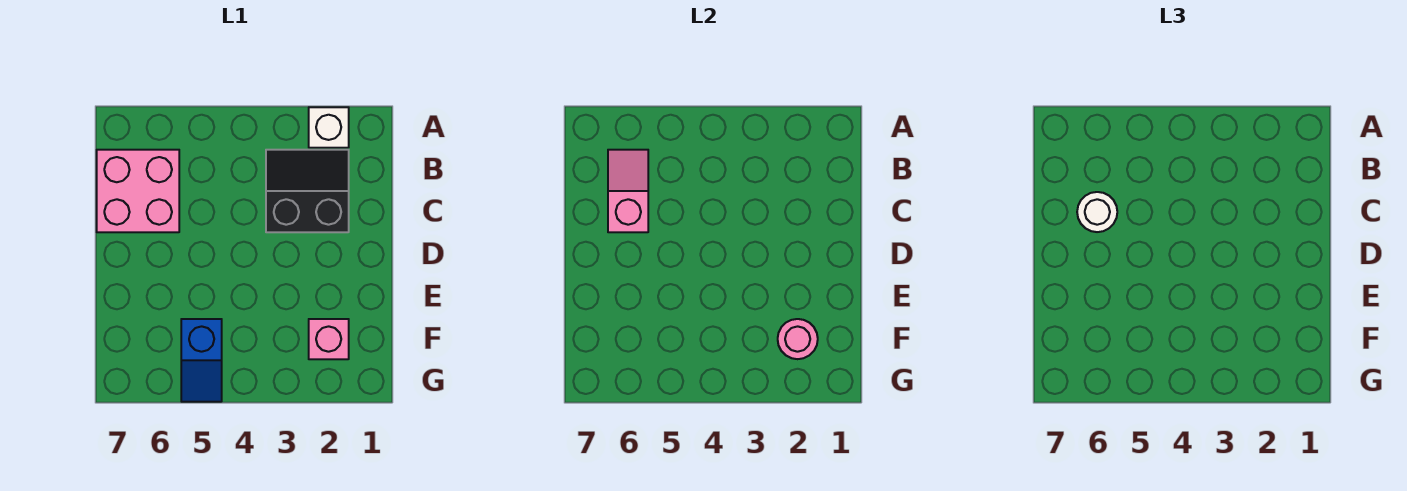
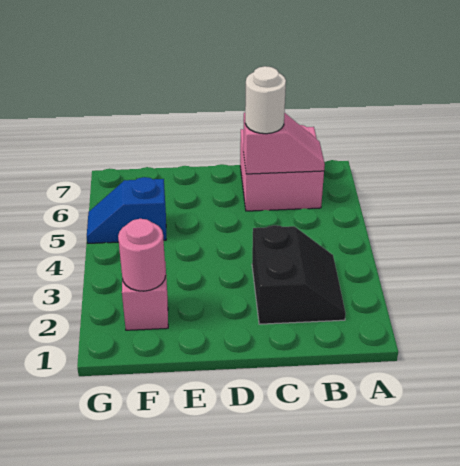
white 1x1 brick [309,107,349,148] -> none

